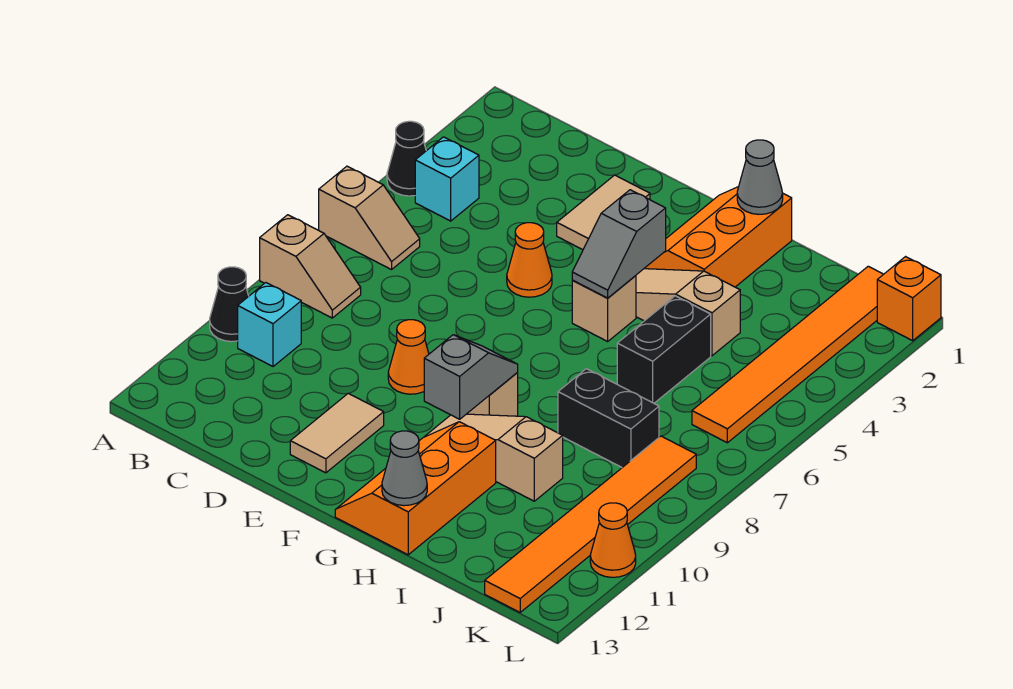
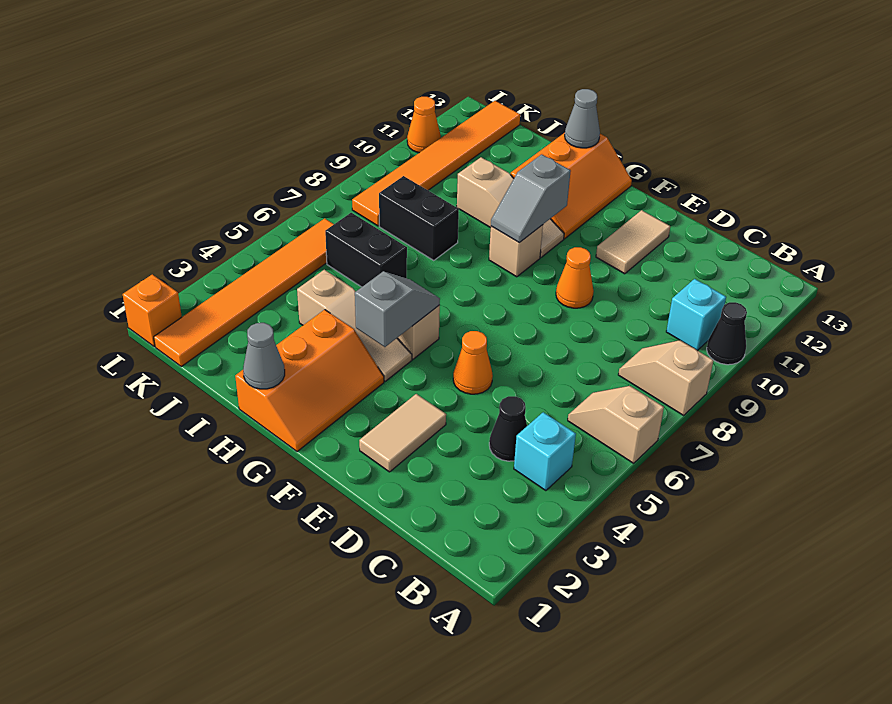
black 1x1 cone [387,121,426,196] -> black 1x1 cone moved to [489,396,527,461]
black 1x2 brick [617,296,711,403] -> black 1x2 brick turned to [325,213,407,287]

